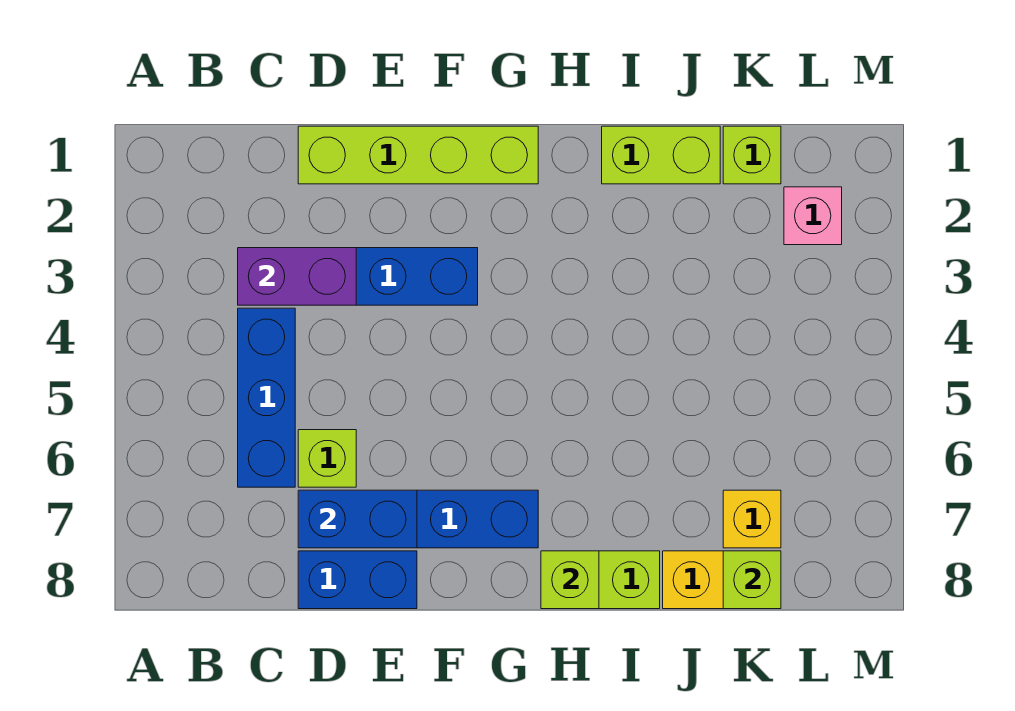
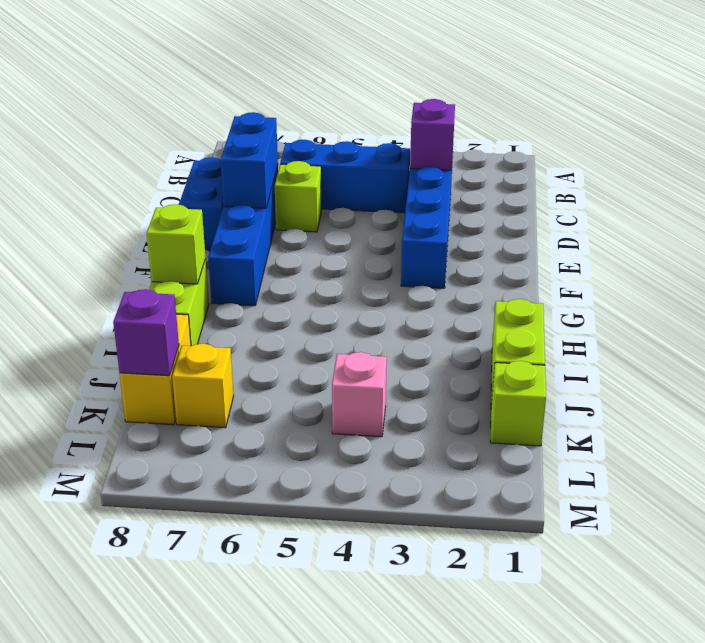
purple 1x2 brick [238,248,356,305] -> purple 1x1 brick [410,99,455,170]
lime 1x4 brick [298,126,538,184] -> none
lime 1x1 brick [723,551,781,609] -> purple 1x1 brick [113,289,179,376]
pink 1x1 brick [784,187,842,245] -> pink 1x1 brick moved to [332,352,387,437]

